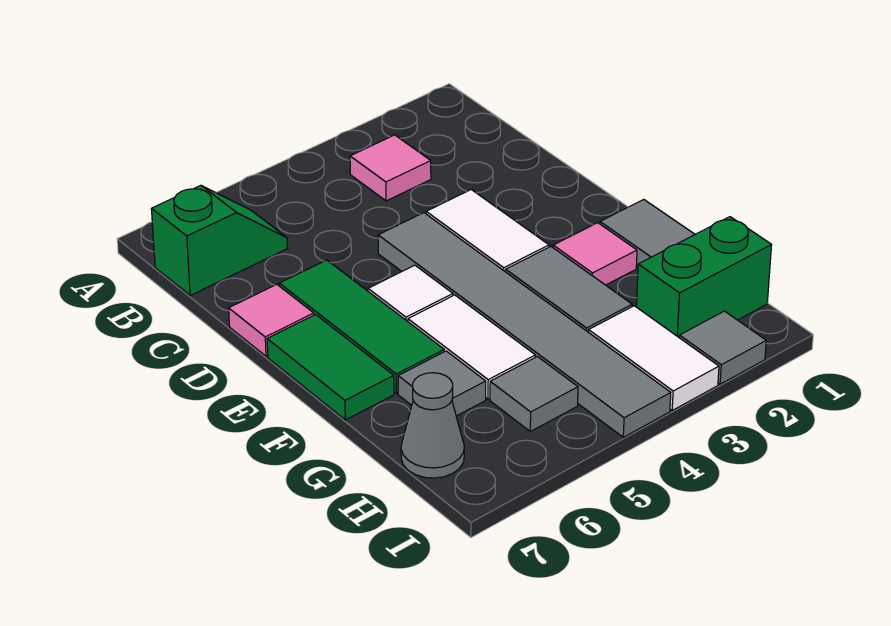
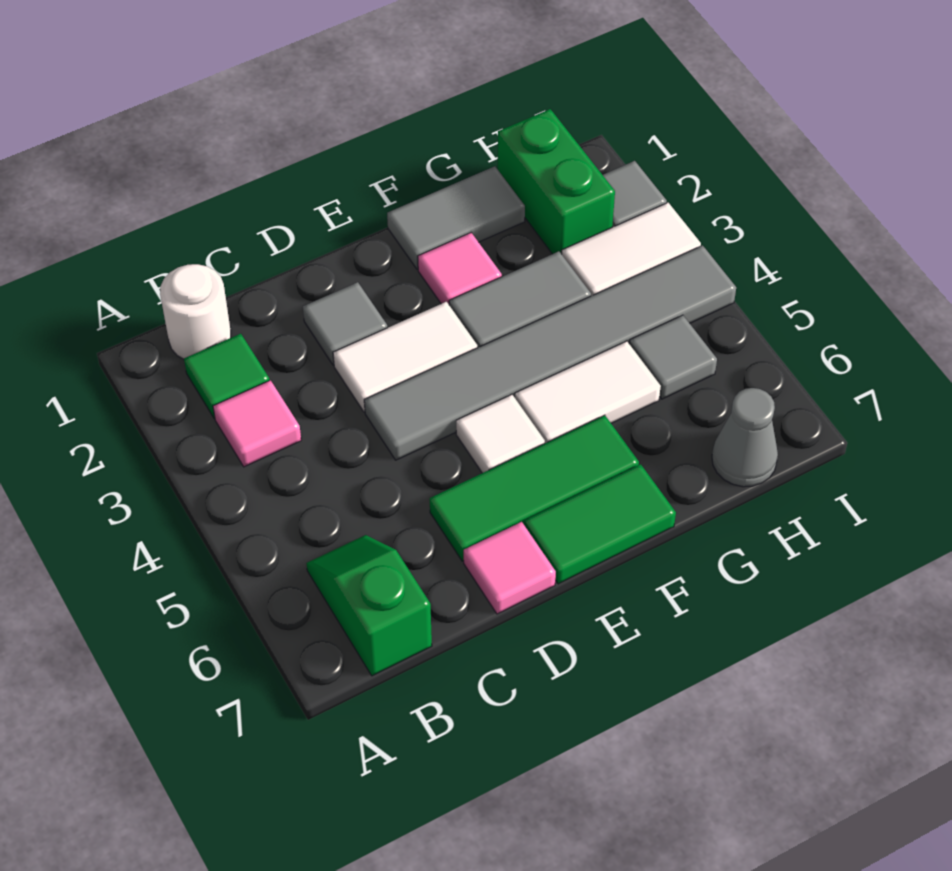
none -> white 1x1 round brick [160,264,231,359]
none -> green 1x1 tile [184,334,269,418]
grey 1x1 tile [398,351,486,416] -> grey 1x1 tile moved to [303,282,387,365]

